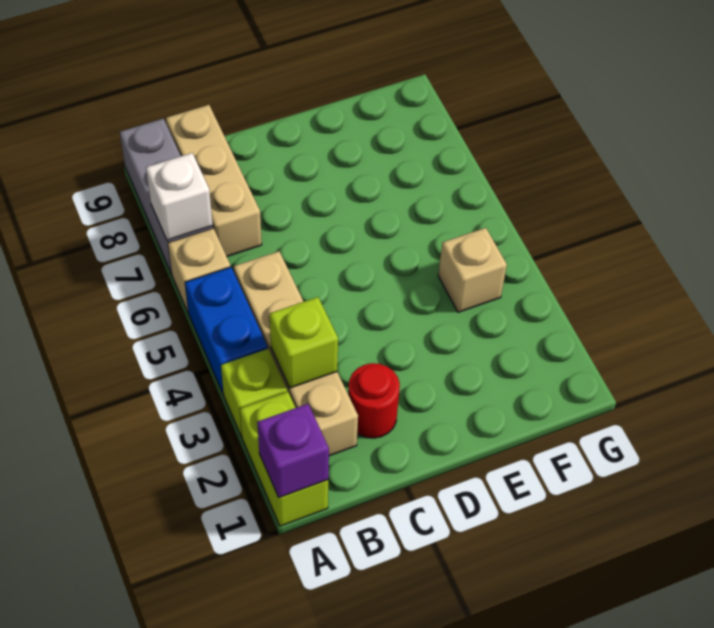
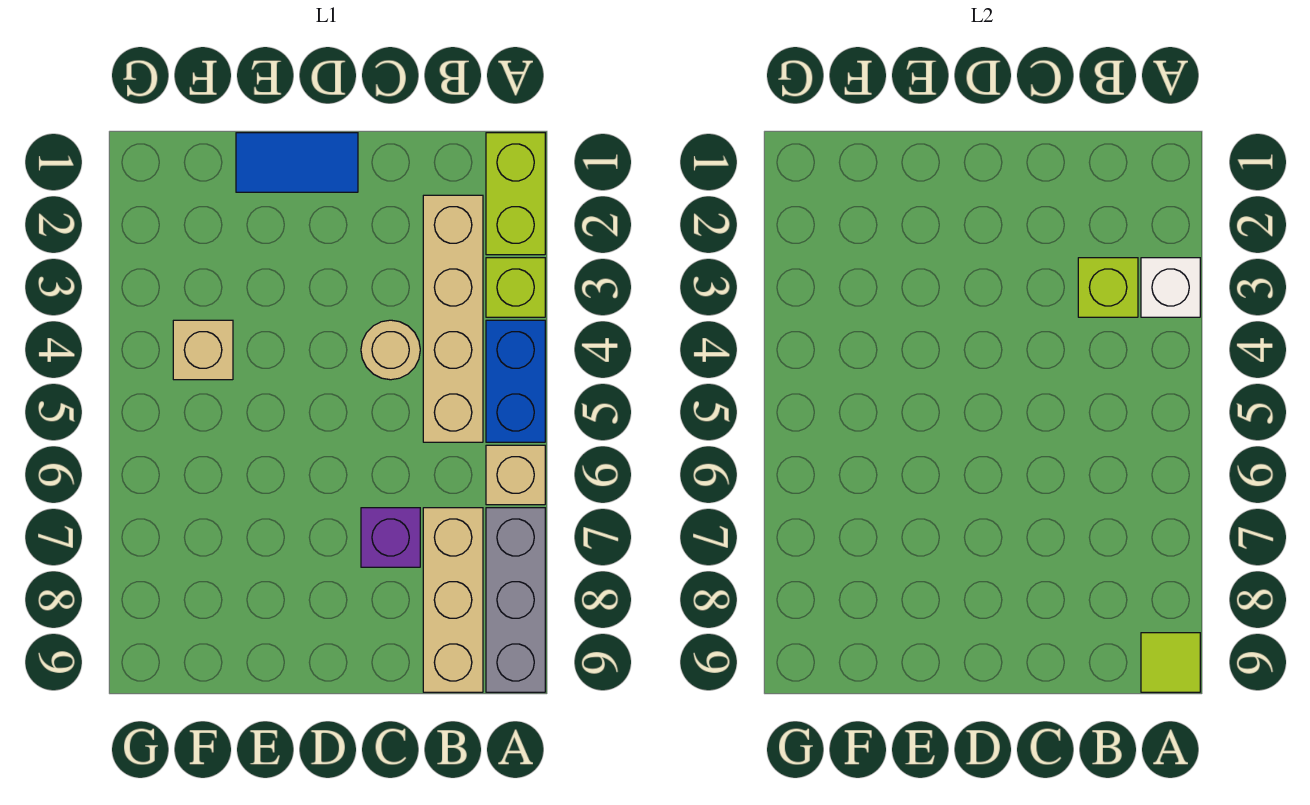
purple 1x1 brick [257,404,329,498] -> purple 1x1 brick moved to [361,508,420,567]
white 1x1 brick [146,153,213,240] -> white 1x1 brick moved to [1141,258,1200,317]
none -> lime 1x1 tile [1141,633,1200,692]
red 1x1 round brick [348,363,400,438] -> none
none -> tan 1x1 round brick [361,320,420,380]
none -> blue 1x2 tile [236,133,358,192]

